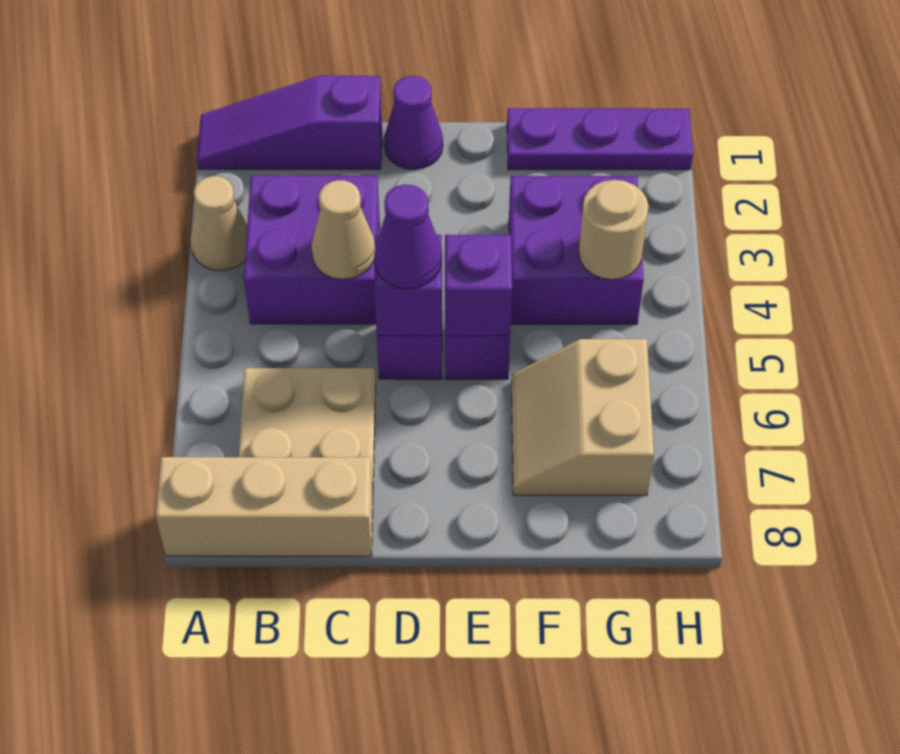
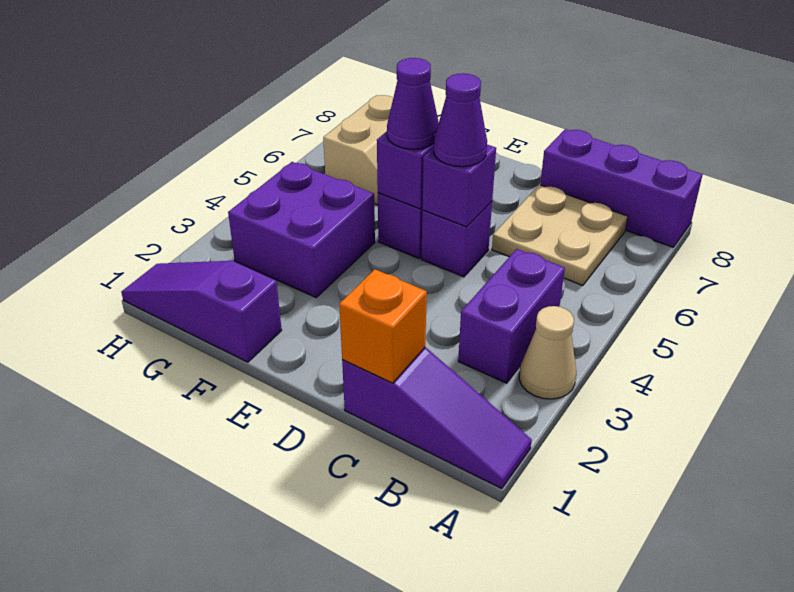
tan 1x3 brick [156,457,373,556] -> purple 1x3 brick [540,129,703,247]
purple 2x2 brick [244,176,380,324] -> purple 1x2 brick [458,249,565,383]
none -> orange 1x1 brick [339,269,427,383]
tan 1x1 cone [311,180,375,279] -> none
purple 1x1 cone [384,76,443,169] -> purple 1x1 cone moved to [387,58,439,149]
purple 1x3 plate [507,108,693,170] -> purple 1x3 slope [121,261,282,362]
tan 1x1 round brick [579,180,648,280] -> none

